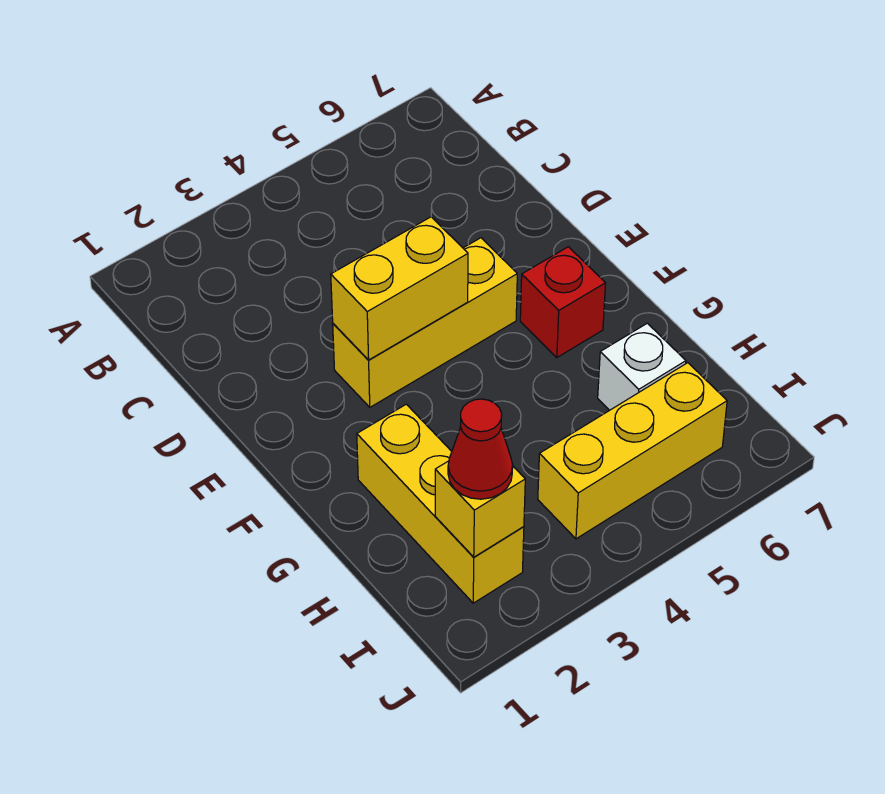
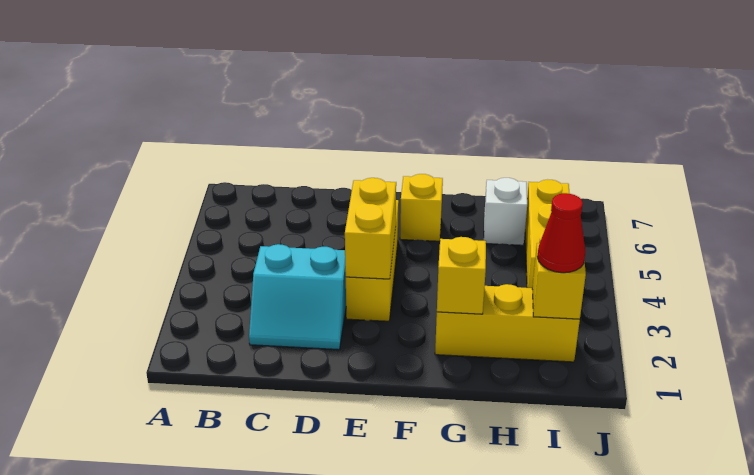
none -> cyan 2x2 slope [249,244,346,350]
red 1x1 brick [520,247,606,358] -> yellow 1x1 brick [400,174,443,241]
none -> yellow 1x1 brick [437,237,486,314]

